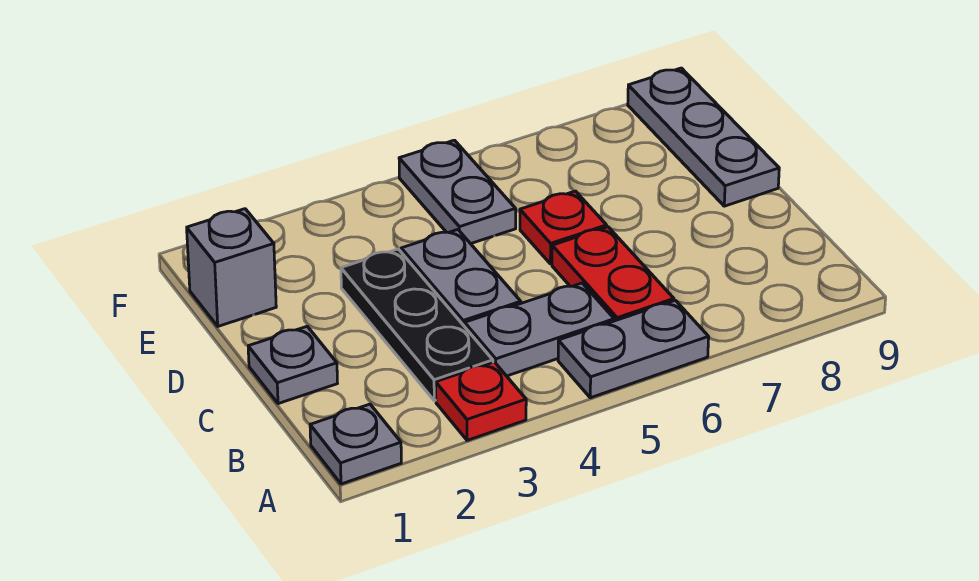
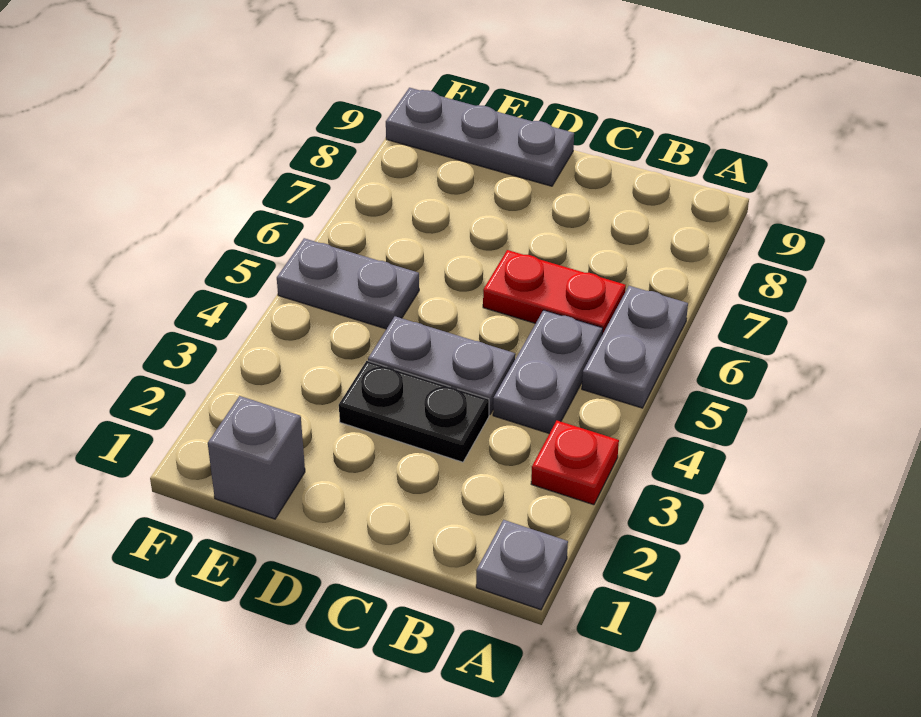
black 1x3 plate [341,249,493,401] -> black 1x2 plate [339,361,489,462]
grey 1x1 plate [248,326,337,404] -> none
red 1x1 plate [520,191,607,264] -> none

